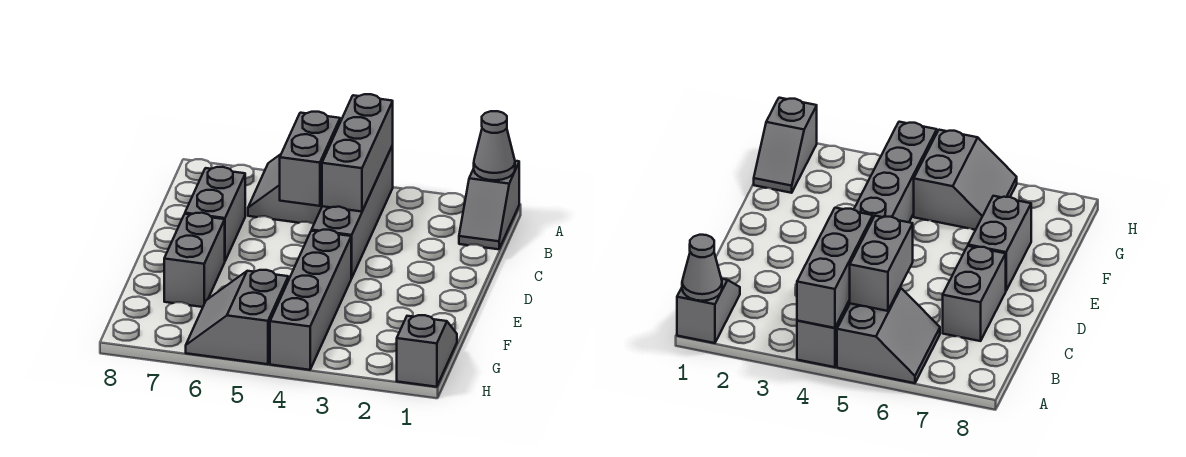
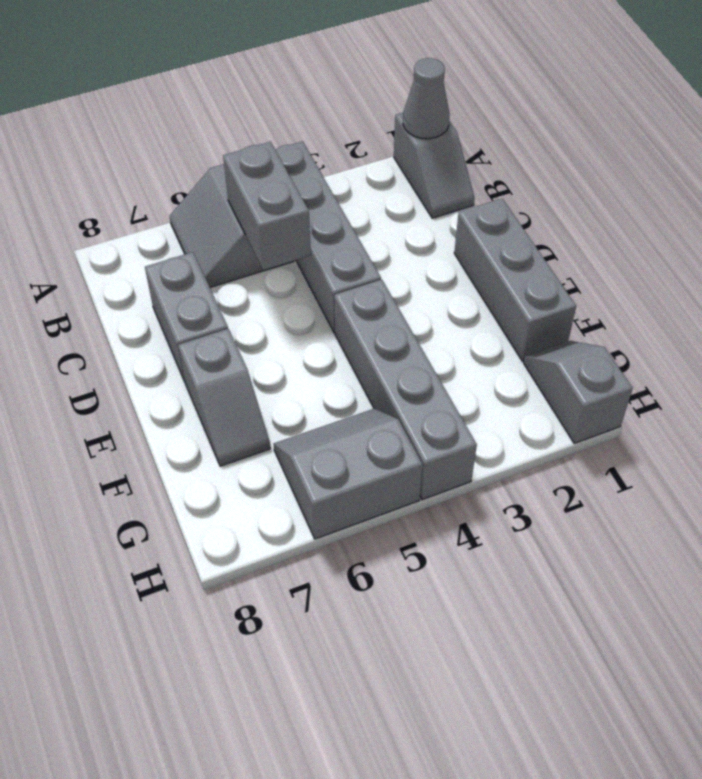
grey 1x3 brick [322,94,393,212] -> grey 1x3 brick moved to [454,198,576,361]
grey 1x2 brick [164,213,225,307] -> grey 1x2 slope [178,329,271,466]
grey 2x2 slope [186,270,288,364] -> grey 2x2 slope turned to [274,408,423,539]

